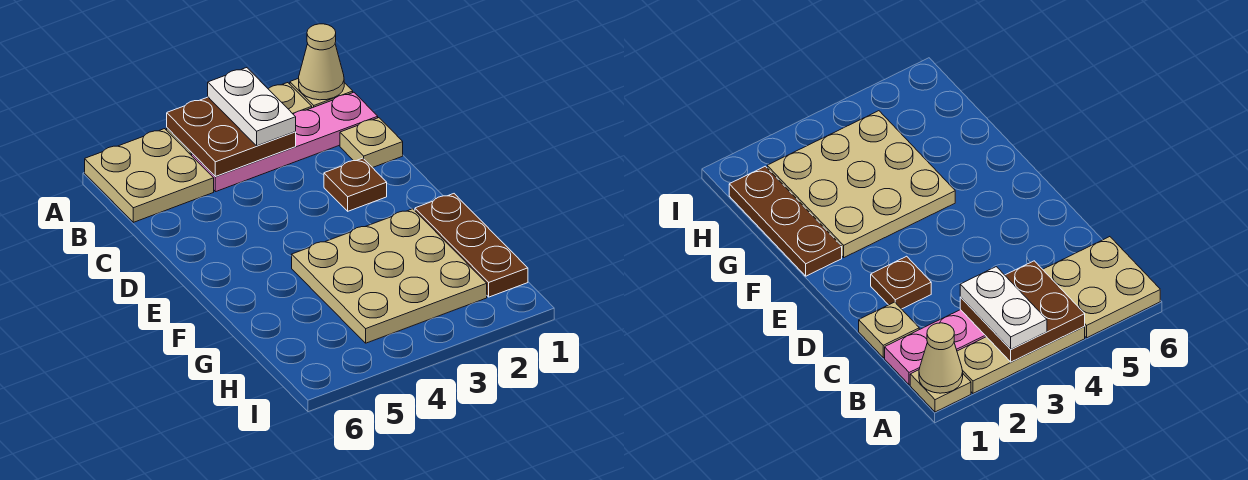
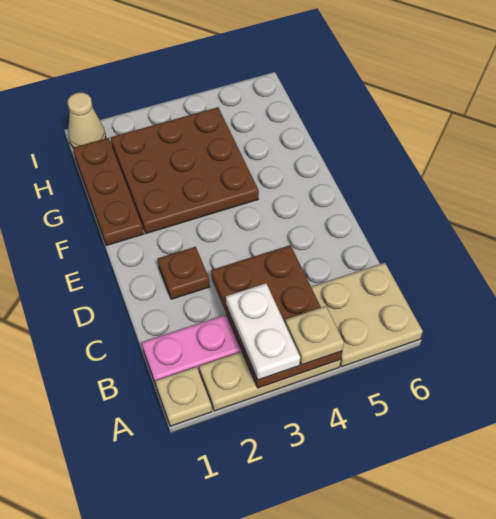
tan 1x1 cone [299,24,344,100] -> tan 1x1 cone moved to [68,92,106,148]
brown 2x2 plate [167,97,296,177] -> brown 2x3 plate [211,245,342,388]
tan 1x1 plate [340,118,403,168] -> tan 1x1 plate moved to [285,306,344,365]
tan 3x3 plate [292,209,487,343] -> brown 3x3 plate [111,107,259,233]

